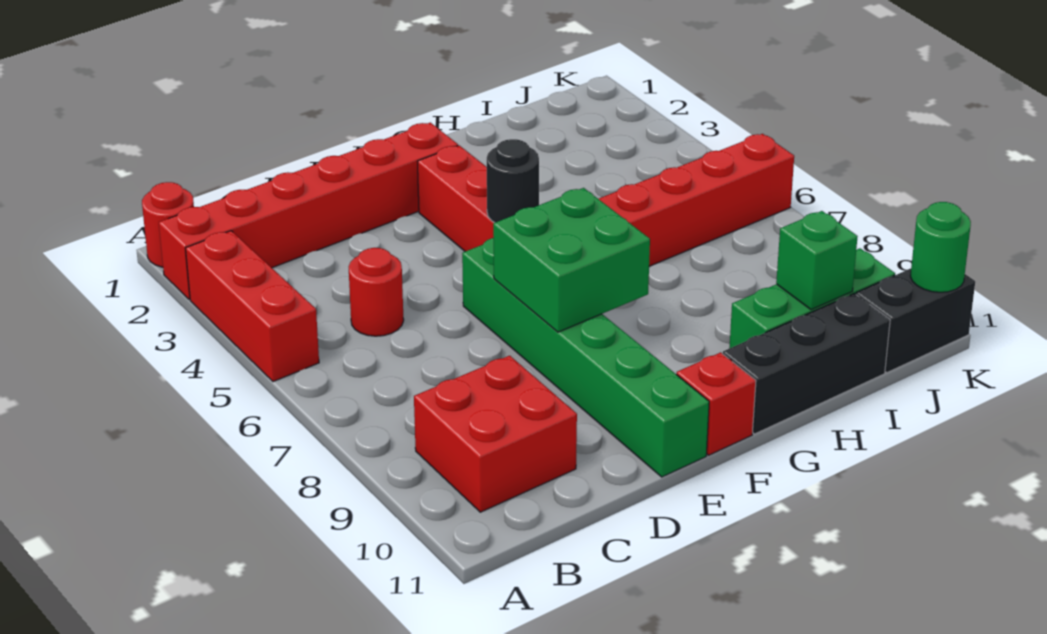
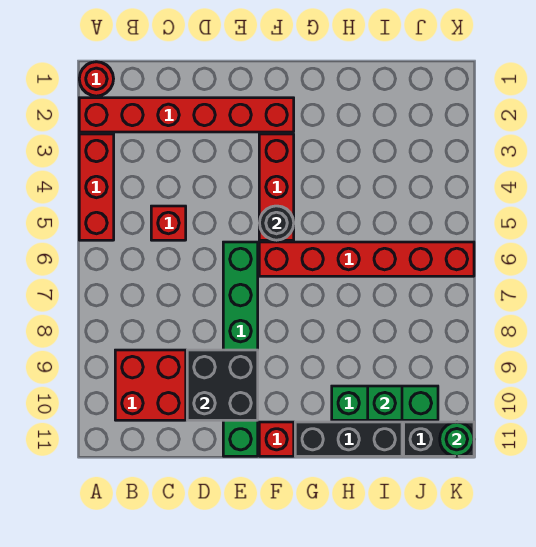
red 1x1 round brick [349,248,404,336] -> red 1x1 brick [151,206,186,240]
none -> black 2x2 brick [187,350,258,420]
green 2x2 brick [493,188,650,332] -> none

